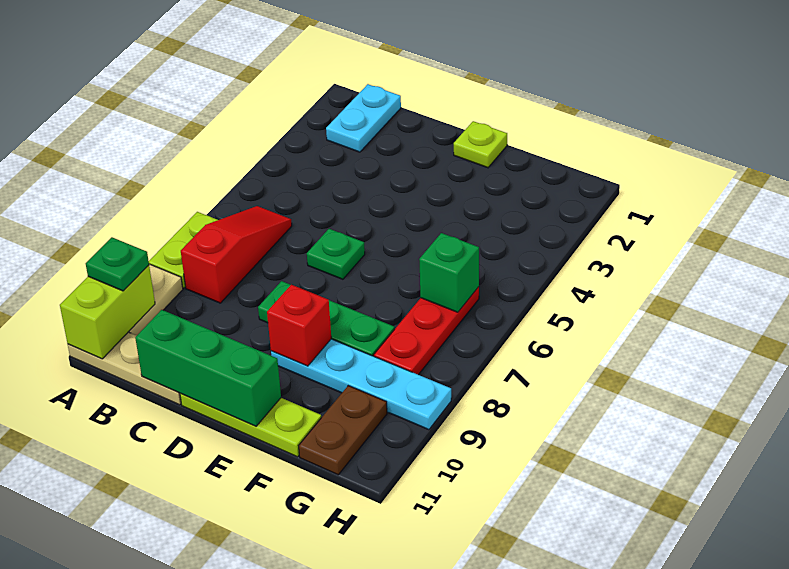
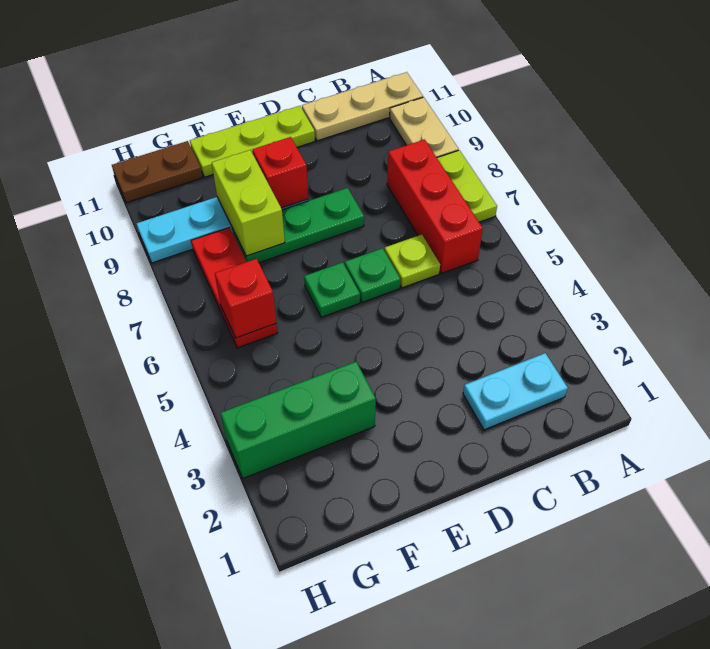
lime 1x2 brick [60,265,155,359] -> lime 1x2 brick moved to [212,150,285,256]
green 1x1 plate [86,237,149,291] -> green 1x1 plate moved to [304,262,360,317]
cyan 1x2 plate [326,84,401,152] -> cyan 1x2 plate turned to [463,353,568,430]
red 1x3 slope [181,206,292,303] -> red 1x3 brick [387,140,483,274]
green 1x3 brick [135,310,281,426] -> green 1x3 brick moved to [221,362,376,478]
lime 1x1 plate [454,121,507,168] -> lime 1x1 plate moved to [385,234,440,288]
green 1x1 brick [419,233,479,312] -> red 1x1 brick [215,259,276,338]
brown 1x2 plate [299,386,387,475] -> brown 1x2 plate turned to [112,141,202,203]

